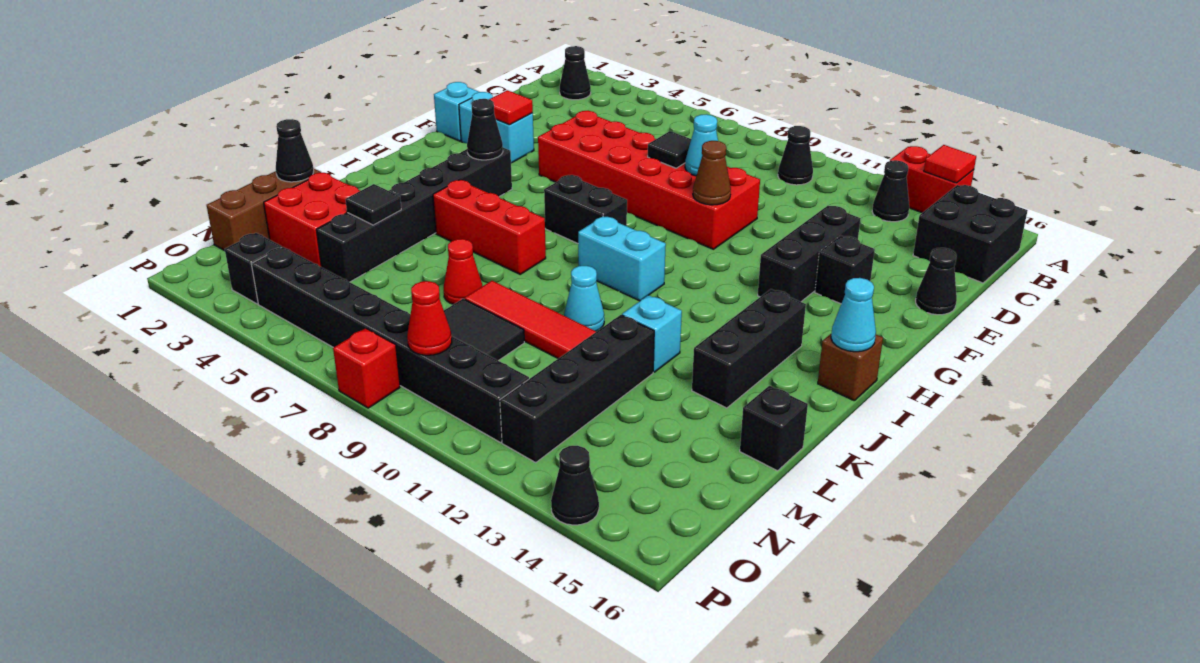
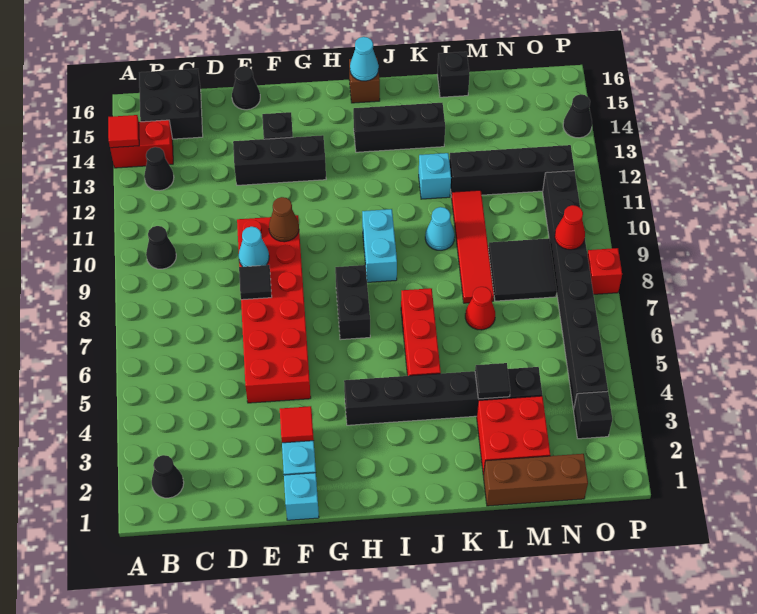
red 1x2 brick [890,146,974,213] -> red 1x2 brick turned to [110,120,173,168]
black 1x1 cone [467,99,503,160] -> none
black 1x1 cone [276,119,314,182] -> none

